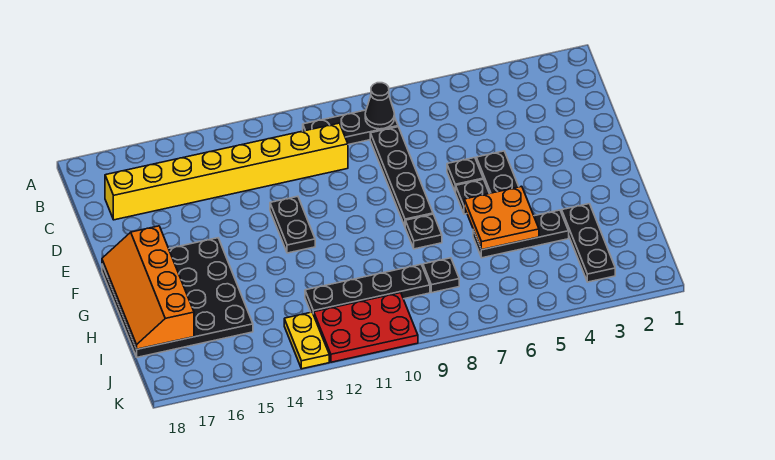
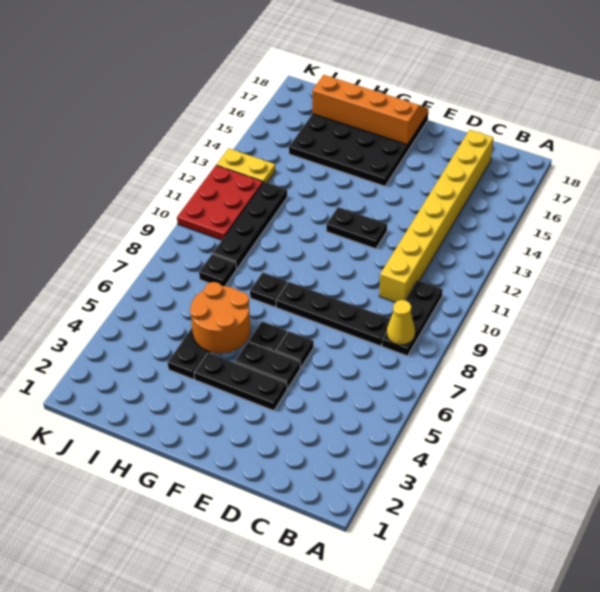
black 1x1 cone [365,83,395,129] -> yellow 1x1 cone [387,300,415,345]
orange 2x2 plate [464,186,539,250] -> orange 2x2 round brick [190,282,250,353]
black 1x3 plate [562,204,615,282] -> black 1x3 plate moved to [194,353,287,411]

